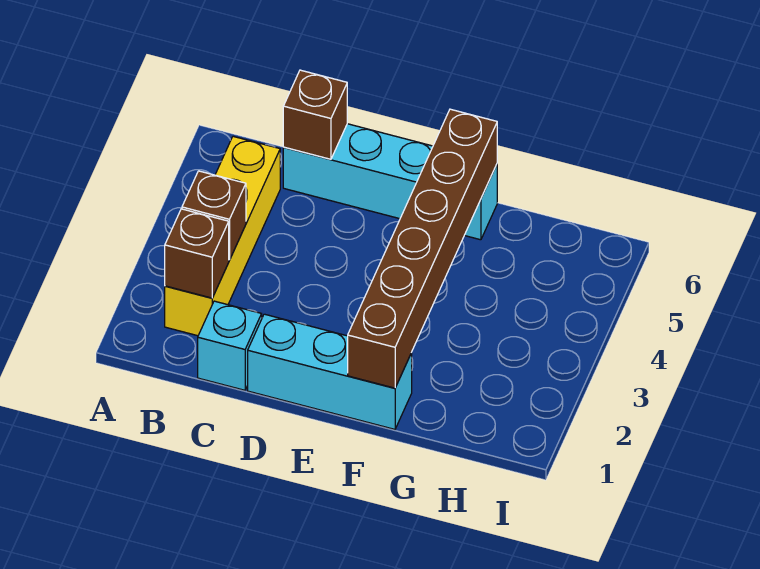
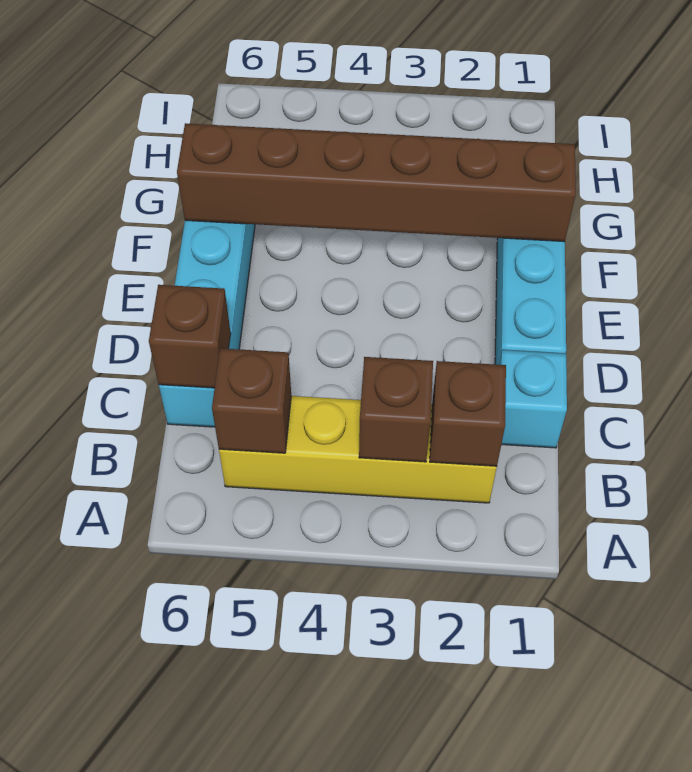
none -> brown 1x1 brick [212,348,291,453]

